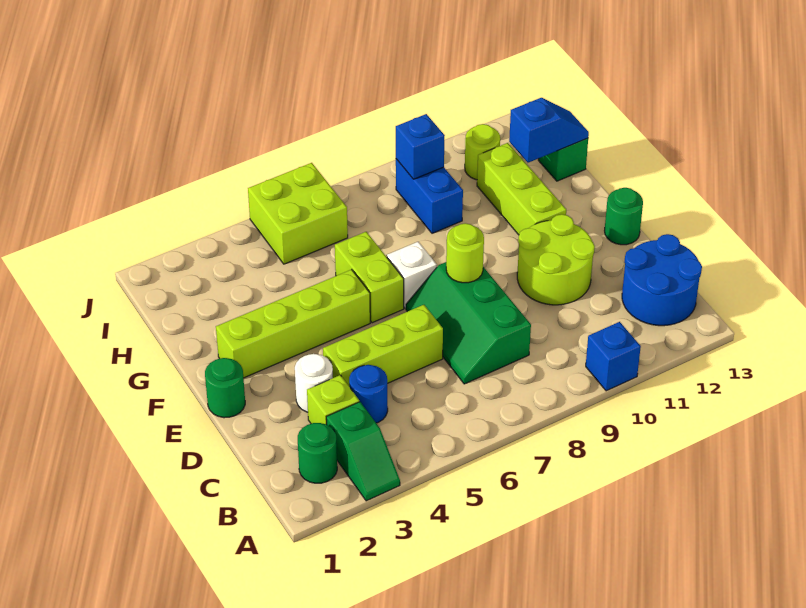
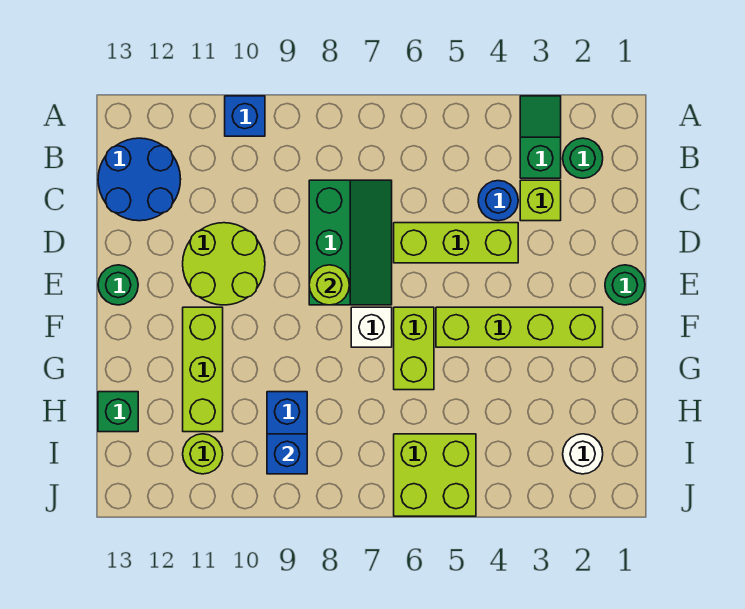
white 1x1 round brick [295,354,333,412] -> white 1x1 round brick moved to [563,434,603,474]
blue 1x2 slope [509,98,589,163] -> none

